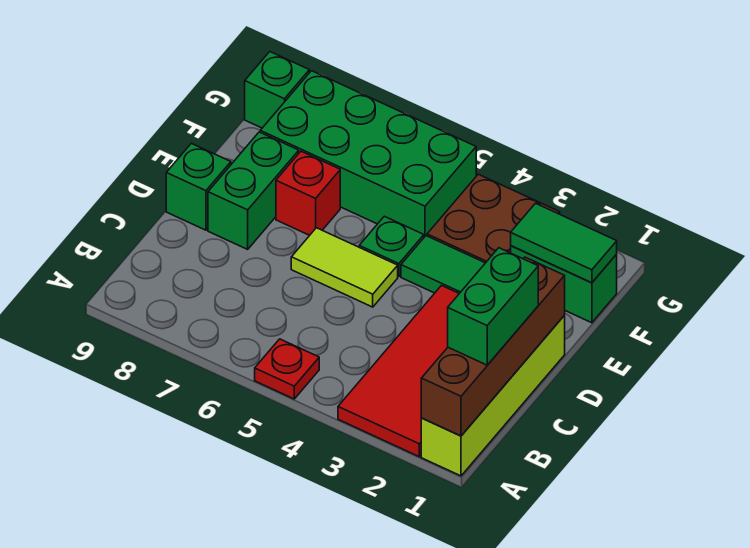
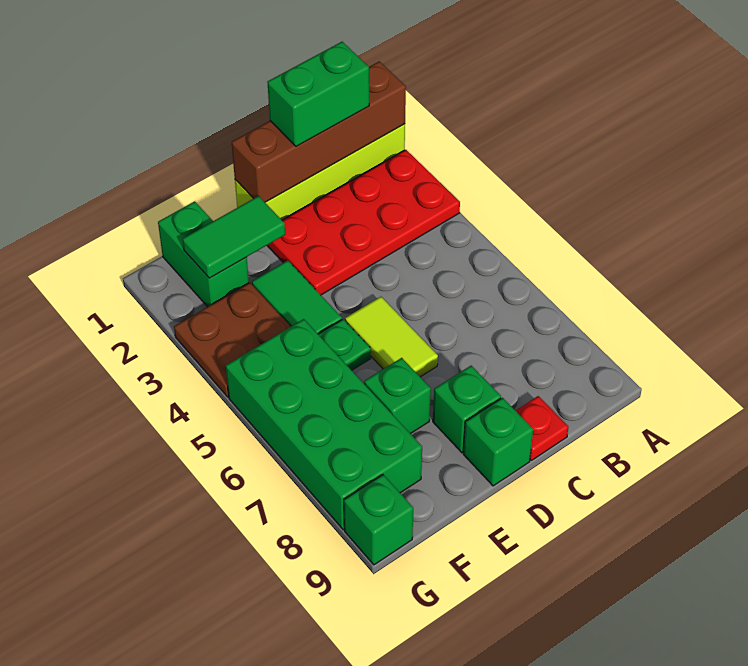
red 2x4 tile [338,286,459,457] -> red 2x4 plate [267,150,460,295]
red 1x1 plate [255,339,319,399] -> red 1x1 plate moved to [516,396,568,460]
green 1x2 brick [208,132,299,249] -> green 1x1 brick [433,366,501,453]
red 1x1 brick [276,151,340,235] -> green 1x1 brick [364,358,431,434]
green 1x2 tile [511,203,617,283] -> green 1x2 tile turned to [183,196,285,278]

